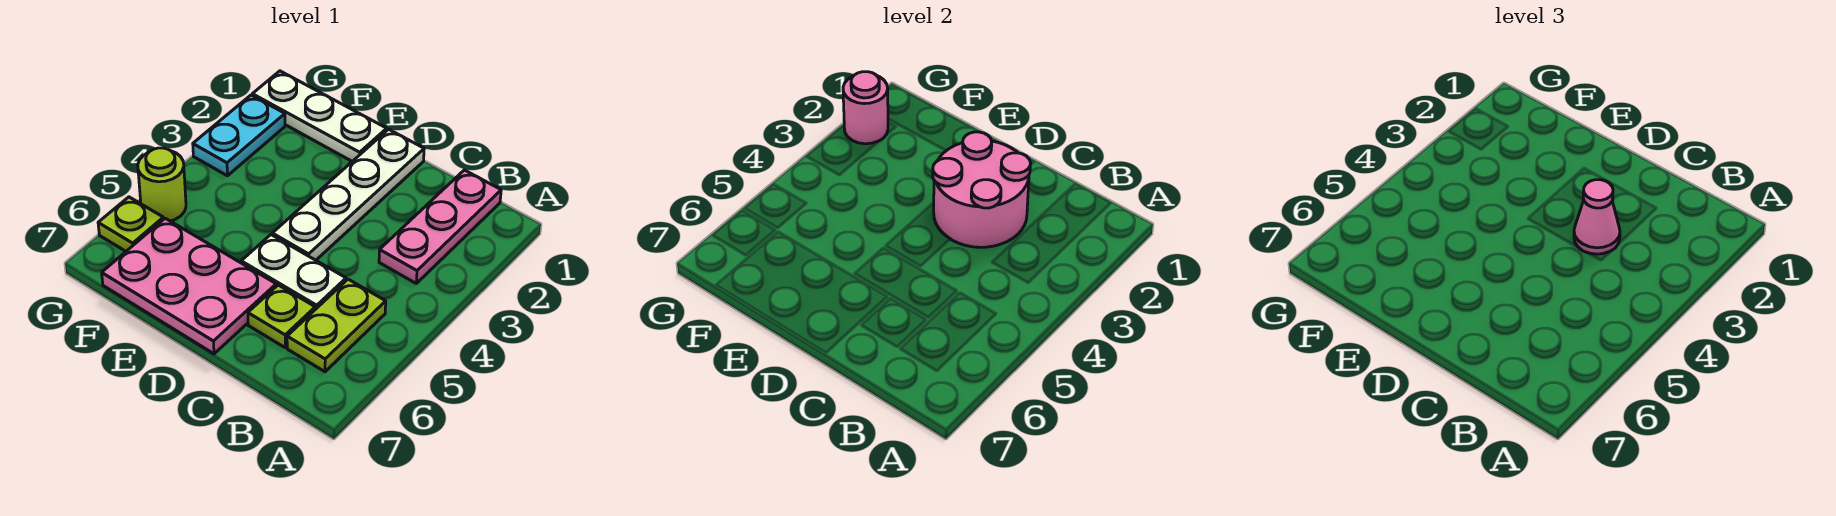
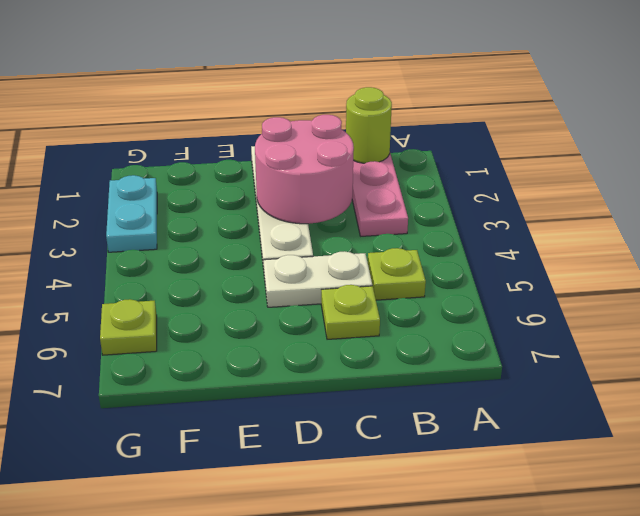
lime 1x2 plate [287,279,386,372] -> lime 1x1 plate [368,248,426,300]
pink 1x1 cone [1574,180,1620,254] -> none
pink 2x3 plate [102,218,276,354] -> none
white 1x3 plate [252,71,387,161] -> none
pink 1x1 round brick [843,72,888,144] -> none
lime 1x1 round brick [138,148,186,221] -> lime 1x1 round brick moved to [346,87,392,163]

